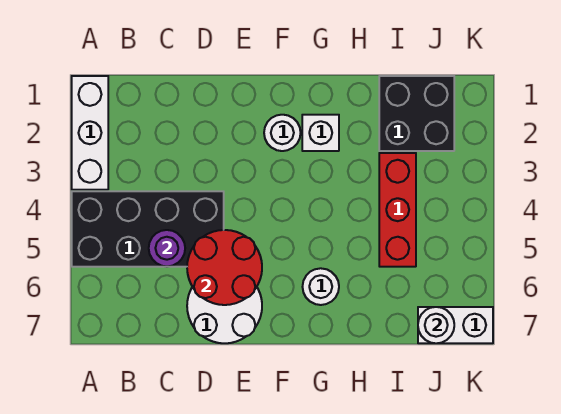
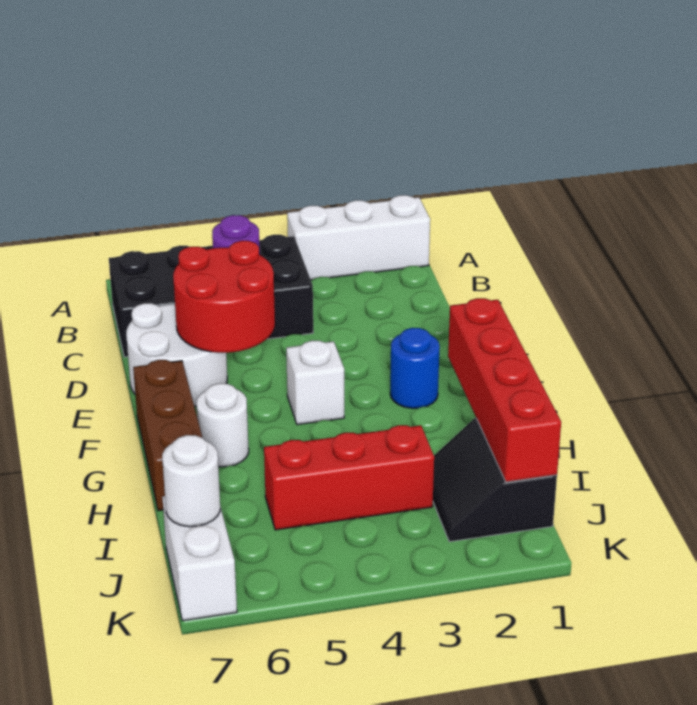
black 2x4 brick [72,191,224,267] -> black 2x4 brick turned to [109,235,313,357]
white 1x1 round brick [264,115,301,151] -> blue 1x1 round brick [390,328,440,408]
none -> brown 1x3 brick [133,360,202,511]
none -> red 1x4 brick [448,298,561,482]
white 1x1 brick [302,115,339,151] -> white 1x1 brick moved to [286,340,344,425]
black 2x2 brick [379,76,454,151] -> black 2x2 slope [433,418,557,542]

